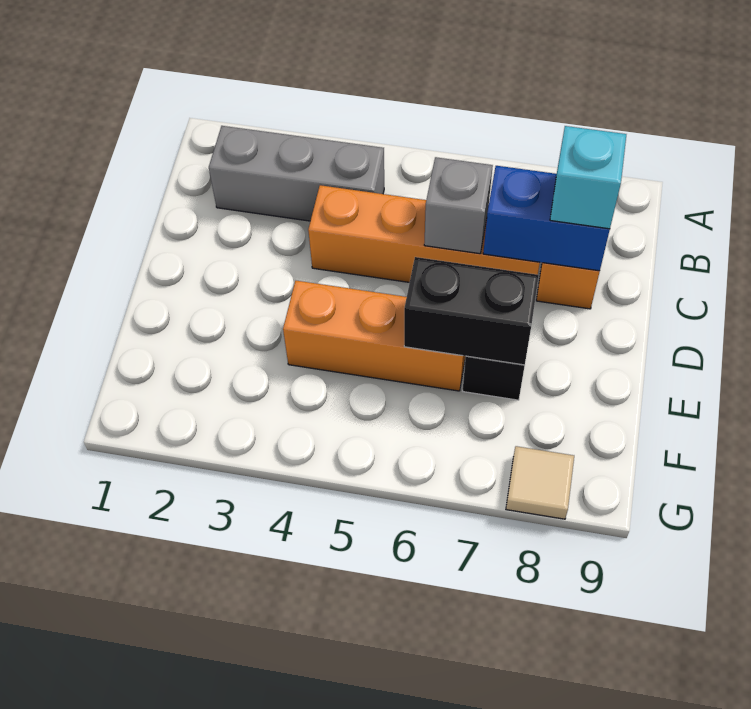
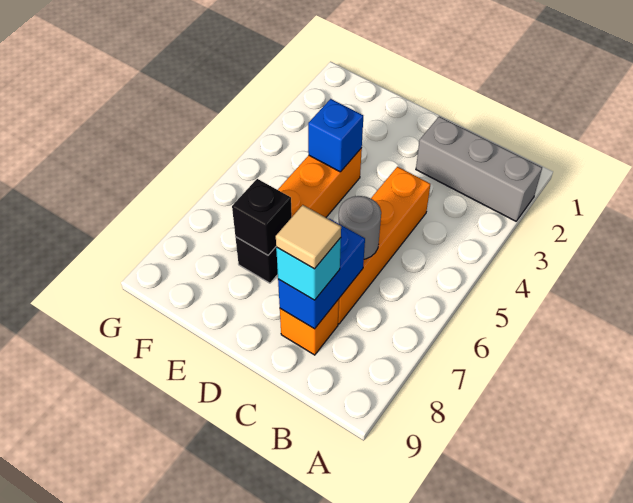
grey 1x3 brick [209,126,384,221] -> grey 1x3 brick turned to [416,116,542,221]
grey 1x1 brick [424,157,493,254] -> grey 1x1 round brick [339,196,381,259]
none -> blue 1x1 brick [308,99,363,172]
black 1x2 brick [404,257,539,365] -> black 1x1 brick [232,179,292,255]
tan 1x1 tile [506,446,574,519] -> tan 1x1 tile moved to [276,205,341,269]

